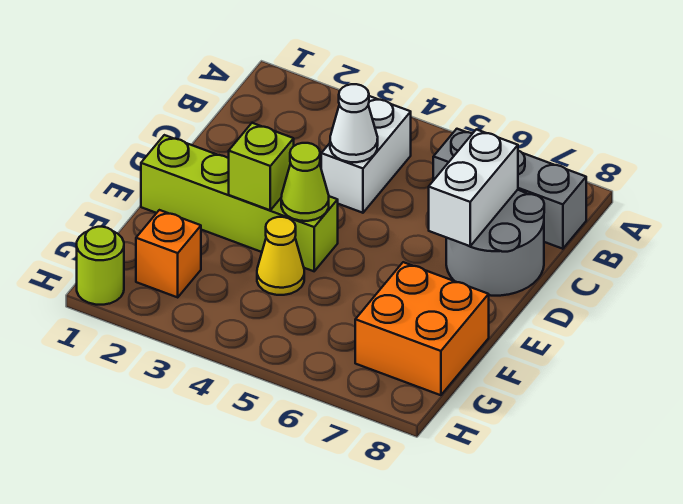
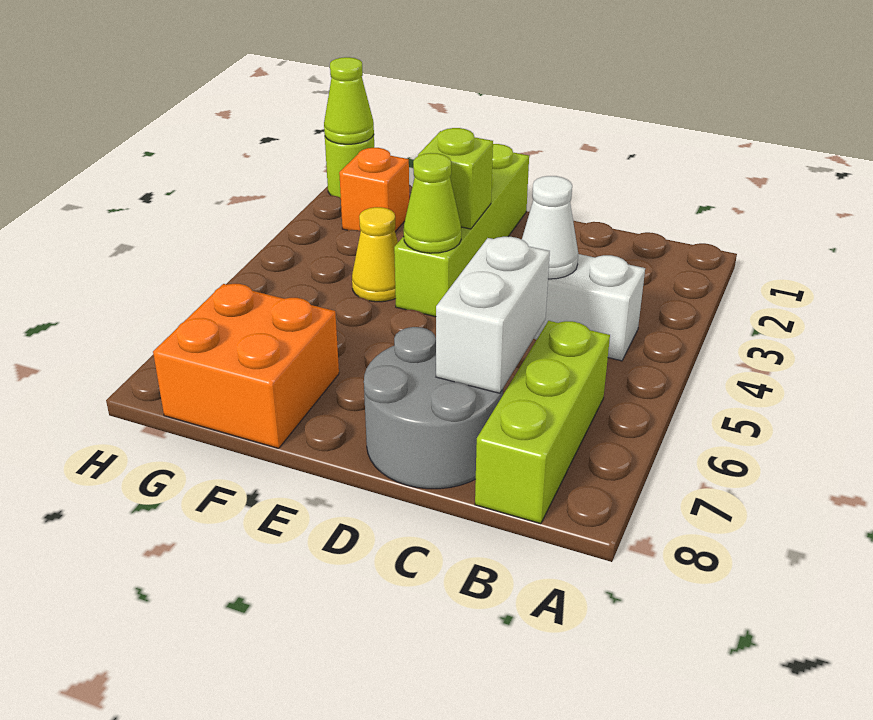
grey 1x3 brick [433,129,586,249] -> lime 1x3 brick [475,321,610,524]
white 1x2 brick [429,129,518,246] -> white 1x2 brick turned to [436,237,550,393]
none -> lime 1x1 cone [324,57,374,144]

